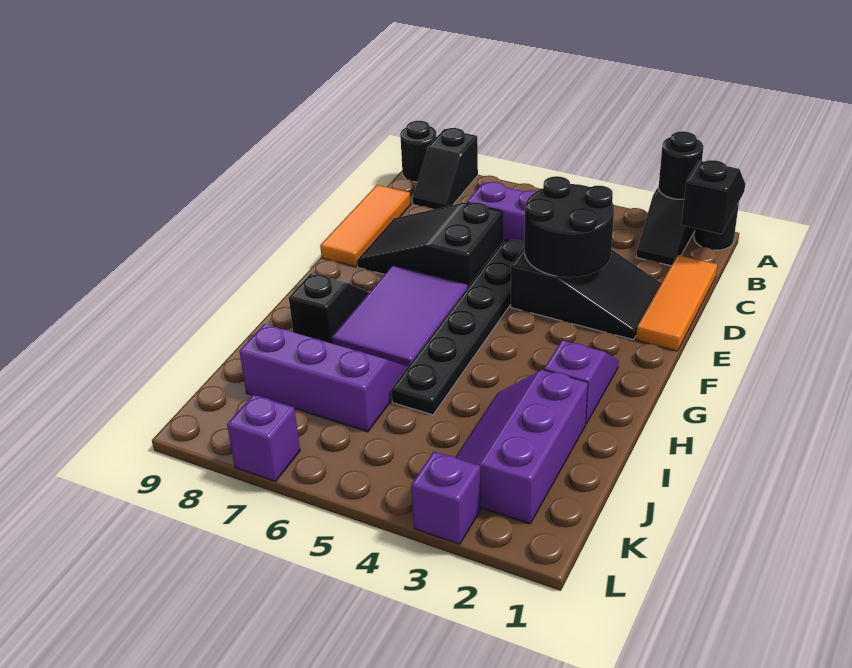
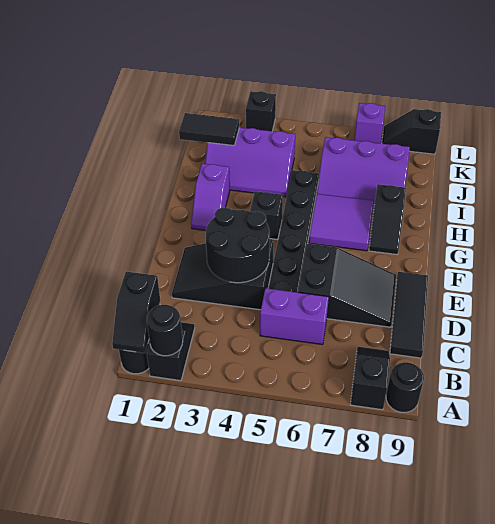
orange 1x3 tile [636,255,717,351] -> none
orange 1x3 tile [320,185,411,267] -> black 1x3 tile [390,272,428,358]
purple 2x3 tile [332,265,468,366] -> purple 2x2 tile [309,194,374,251]
none -> black 1x1 brick [250,191,283,240]
purple 2x3 slope [455,370,588,524] -> purple 2x3 slope turned to [205,128,295,197]
none -> black 1x2 tile [179,113,239,145]
purple 1x1 brick [411,451,481,544] -> black 1x1 brick [246,91,276,131]
none -> black 1x2 slope [382,109,441,154]

